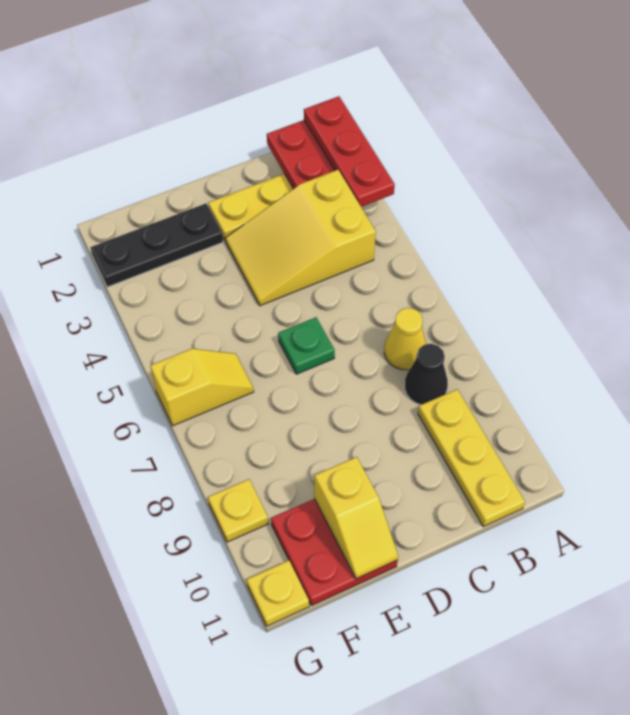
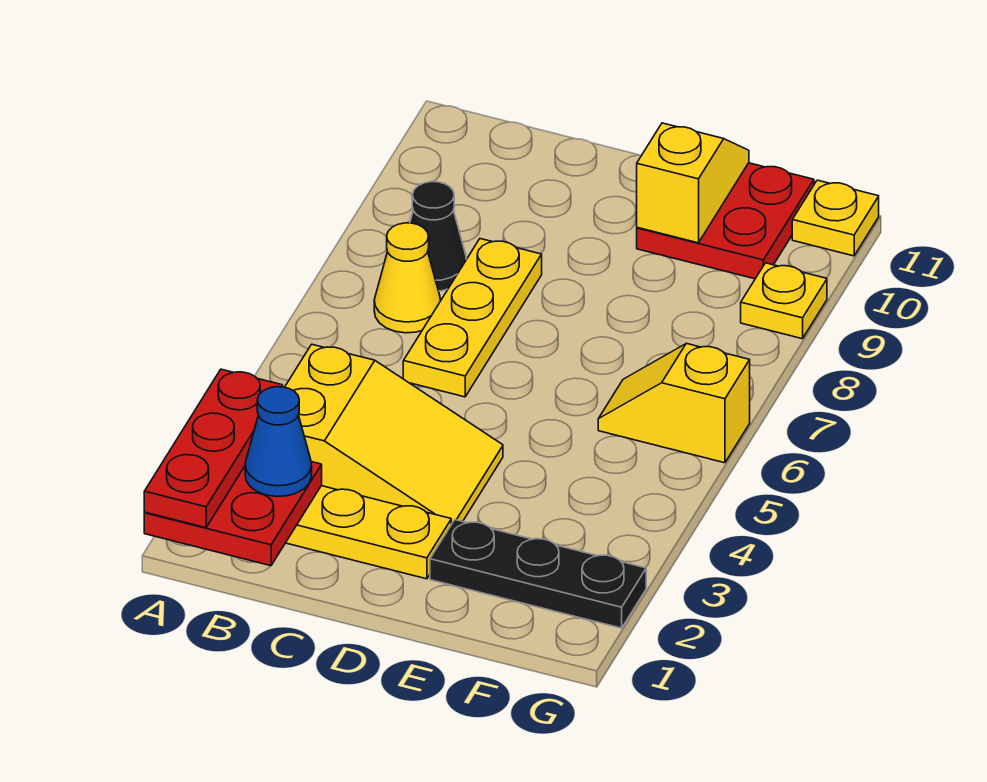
none -> blue 1x1 cone [245,387,312,497]
yellow 1x3 plate [418,389,525,527] -> yellow 1x3 plate moved to [403,239,542,397]
green 1x1 plate [278,317,335,374] -> none

